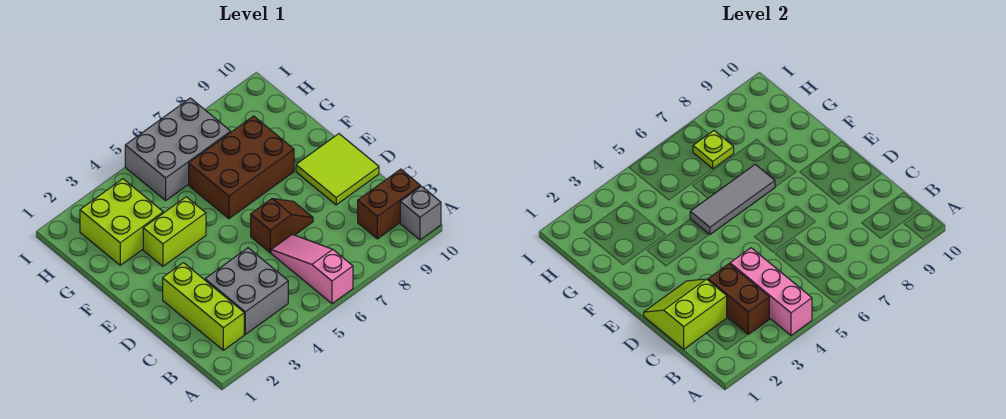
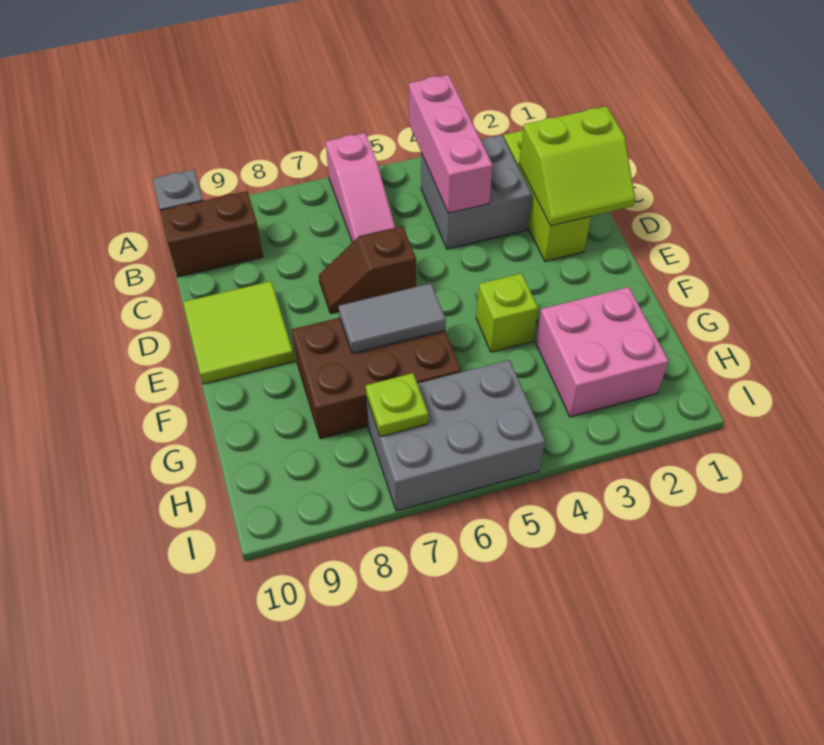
brown 1x2 brick [708,264,769,334] -> none
lime 1x2 brick [143,197,206,266] -> lime 1x1 brick [476,273,538,352]
grey 1x3 tile [690,164,775,234] -> grey 1x2 tile [339,283,446,354]
lime 2x2 brick [80,179,163,265] -> pink 2x2 brick [536,287,669,417]

